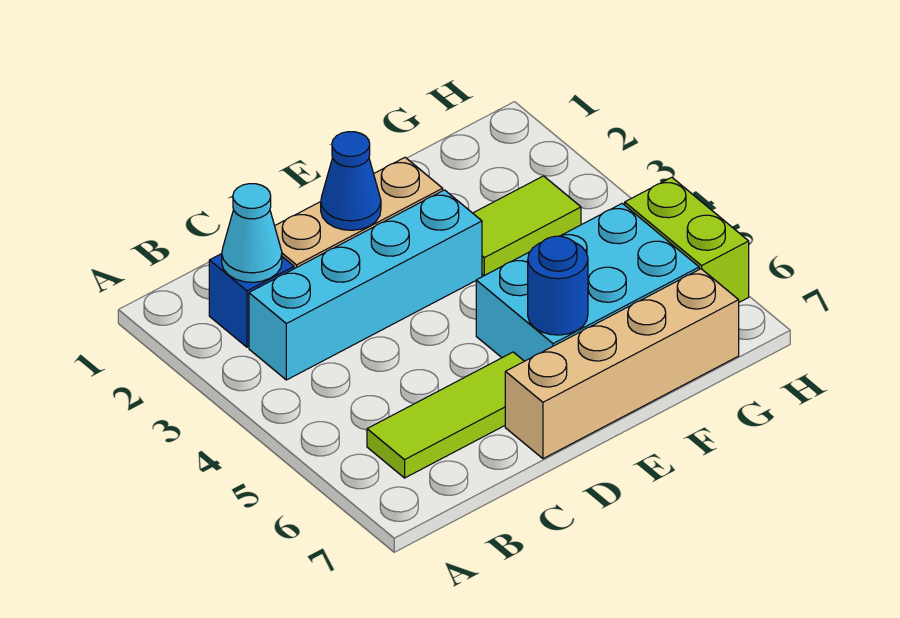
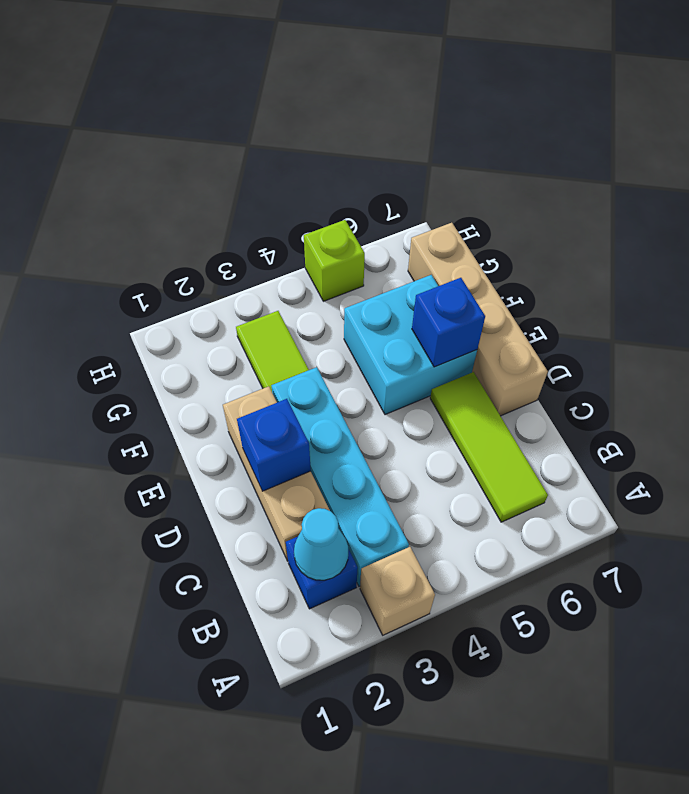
none -> tan 1x1 brick [360,547,435,635]
blue 1x1 cone [321,132,381,230] -> blue 1x1 brick [237,399,311,491]
cyan 2x3 brick [476,203,699,361] -> cyan 2x2 brick [344,275,477,415]
blue 1x1 round brick [528,236,588,335] -> blue 1x1 brick [412,278,485,367]
lime 1x2 brick [625,177,749,302] -> lime 1x1 brick [304,220,365,301]

